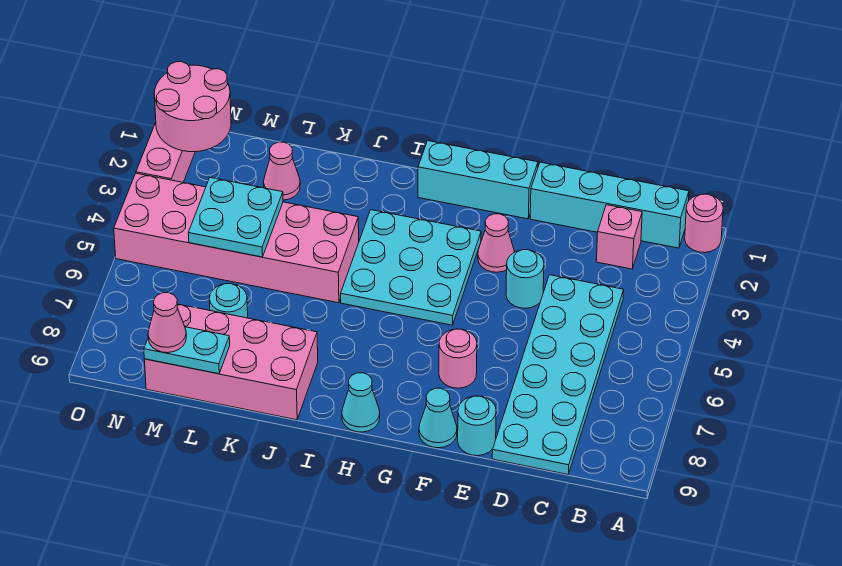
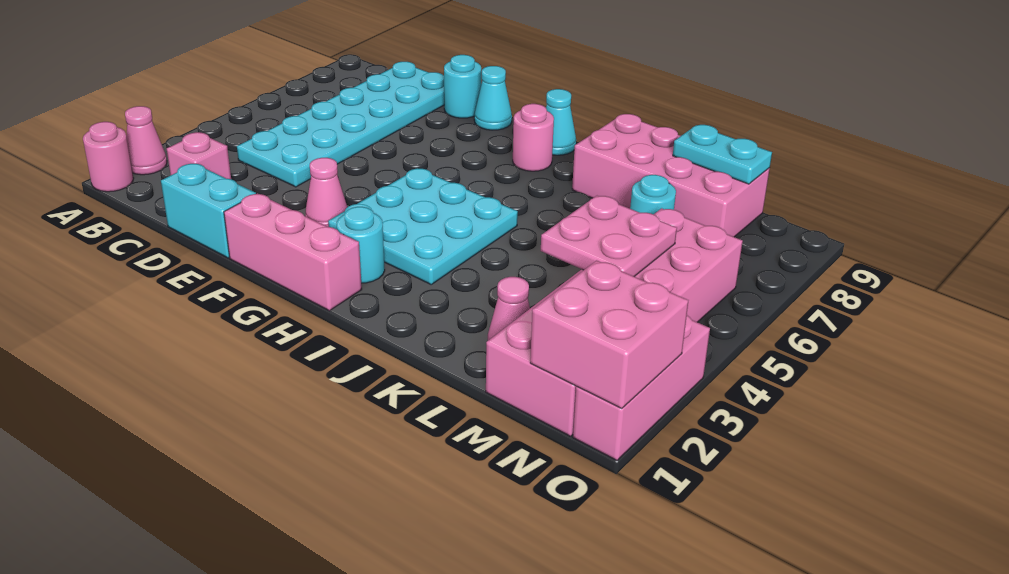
cyan 1x4 brick [530,162,689,248] -> cyan 1x2 brick [161,164,256,258]
cyan 1x1 round brick [506,250,544,308] -> cyan 1x1 round brick moved to [337,207,385,283]
cyan 1x3 brick [418,141,538,219] -> pink 1x3 brick [224,194,362,311]
pink 1x1 round brick [439,329,477,388] -> pink 1x1 round brick moved to [513,104,554,171]
pink 2x6 brick [114,173,359,303] -> pink 2x6 brick turned to [486,208,743,436]
cyan 2x2 plate [188,178,283,257] -> pink 2x2 plate [541,196,677,277]
pink 1x1 cone [148,293,186,353] -> pink 1x1 cone moved to [125,106,167,175]
pink 2x2 round brick [154,62,231,152] -> pink 2x2 brick [530,260,688,409]

